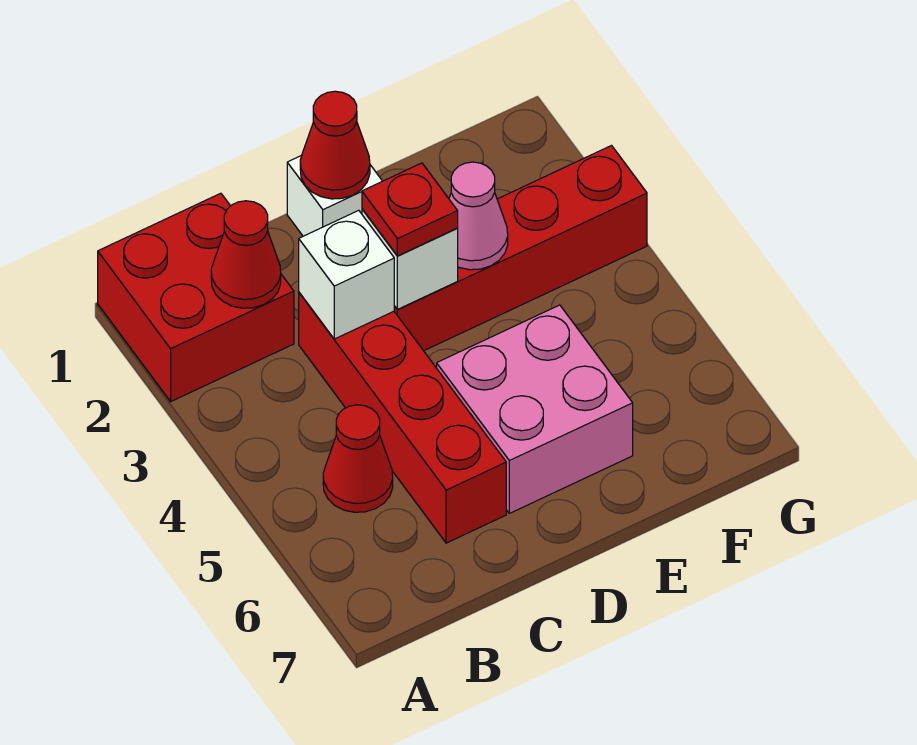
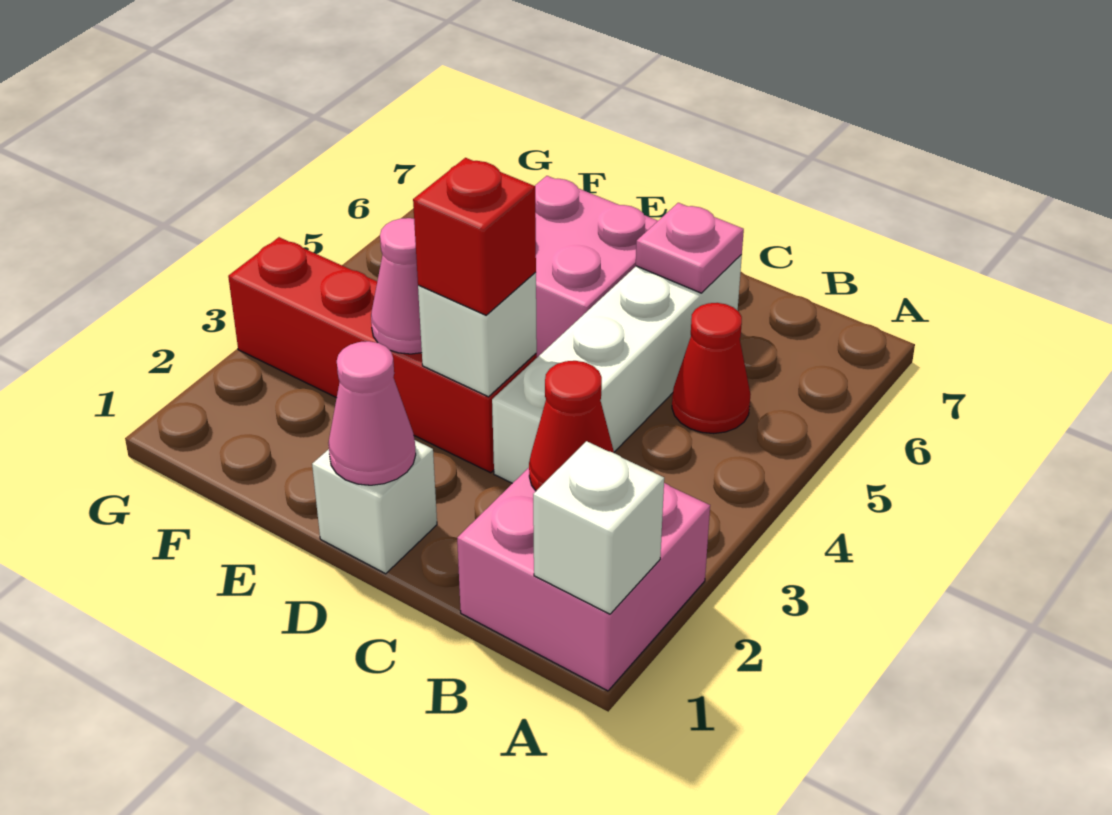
red 2x2 brick [98,193,294,402] -> pink 2x2 brick [457,468,710,691]
red 1x4 brick [299,293,506,543] -> white 1x4 brick [492,255,742,483]
white 1x1 brick [299,210,394,339] -> white 1x1 brick moved to [533,441,664,614]
none -> pink 1x1 plate [636,203,744,293]
red 1x1 cone [300,91,370,199] -> pink 1x1 cone [328,341,416,485]
red 1x1 plate [362,163,458,256] -> red 1x1 brick [413,158,536,315]

